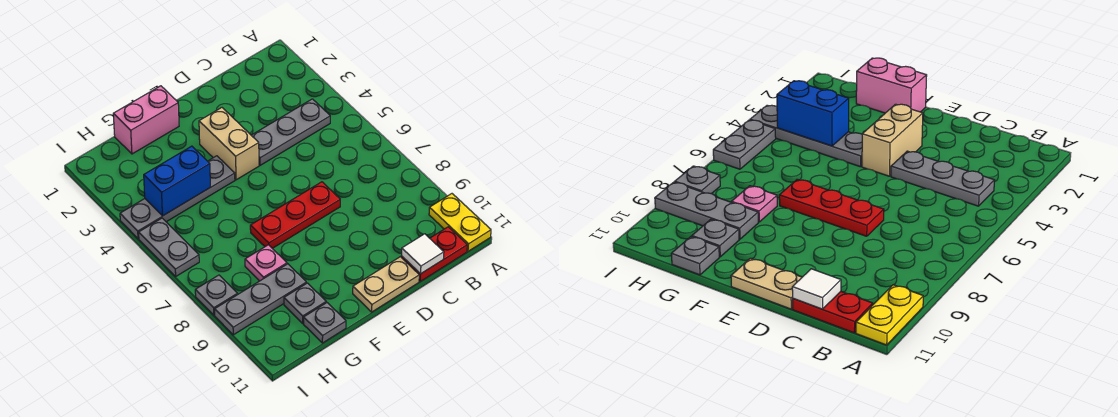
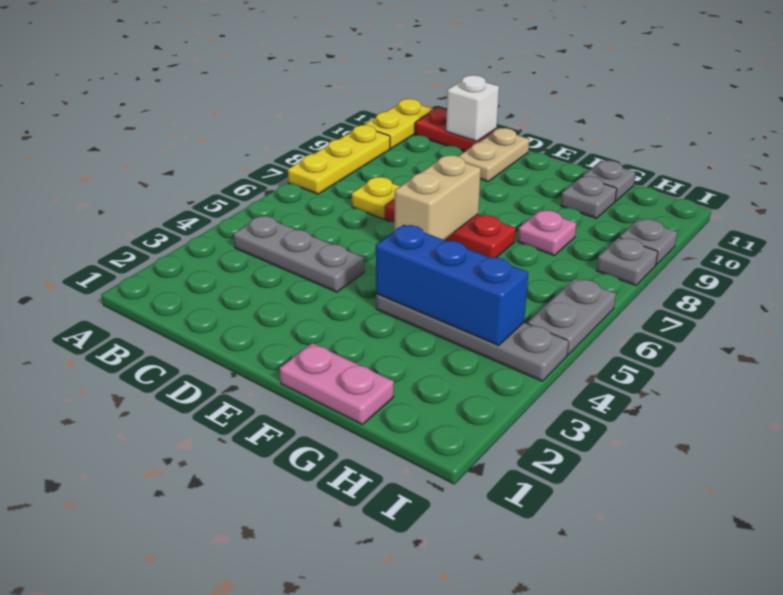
none -> yellow 1x3 plate [288,125,390,194]
none -> yellow 1x1 plate [352,177,400,219]
white 1x1 tile [402,234,444,274] -> white 1x1 brick [446,75,499,141]
tan 1x2 plate [353,257,419,312] -> tan 1x2 plate turned to [459,128,529,181]
tan 1x2 brick [199,108,259,180] -> tan 1x2 brick moved to [395,155,481,240]
pink 1x2 brick [113,86,179,154] -> pink 1x2 plate [280,343,394,424]
blue 1x2 brick [144,146,210,216] -> blue 1x3 brick [376,225,528,345]
grey 1x3 plate [215,264,306,335] -> grey 1x1 plate [619,219,677,265]

